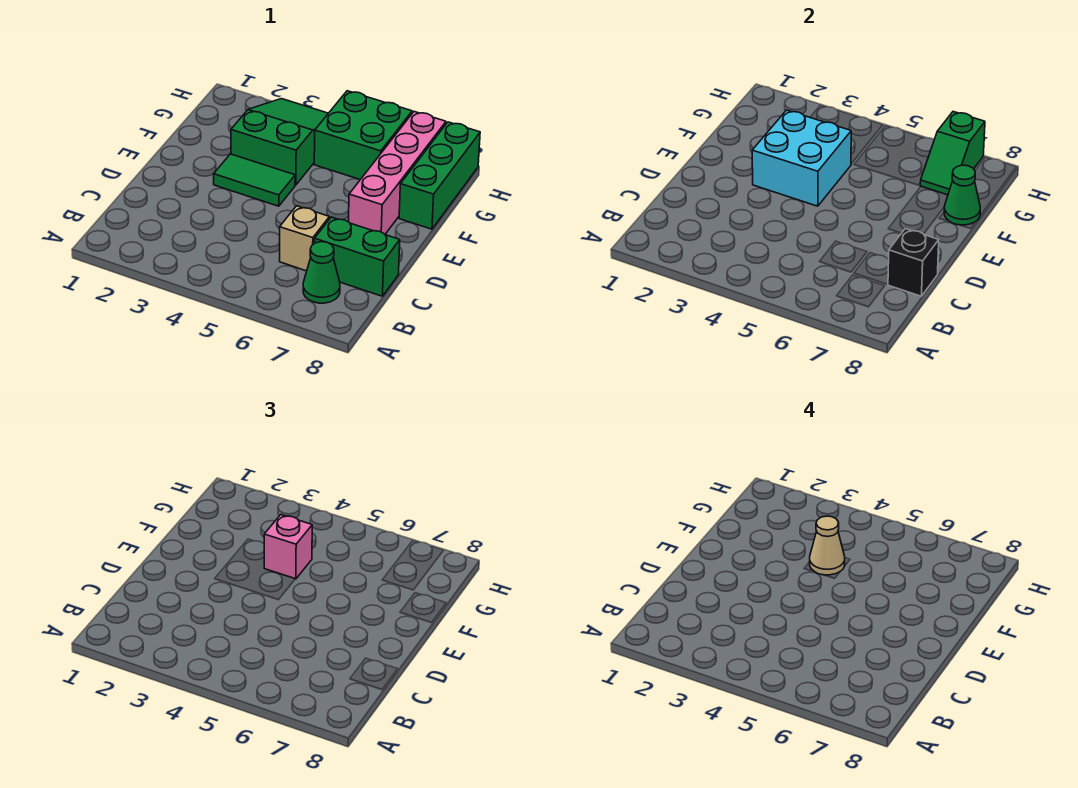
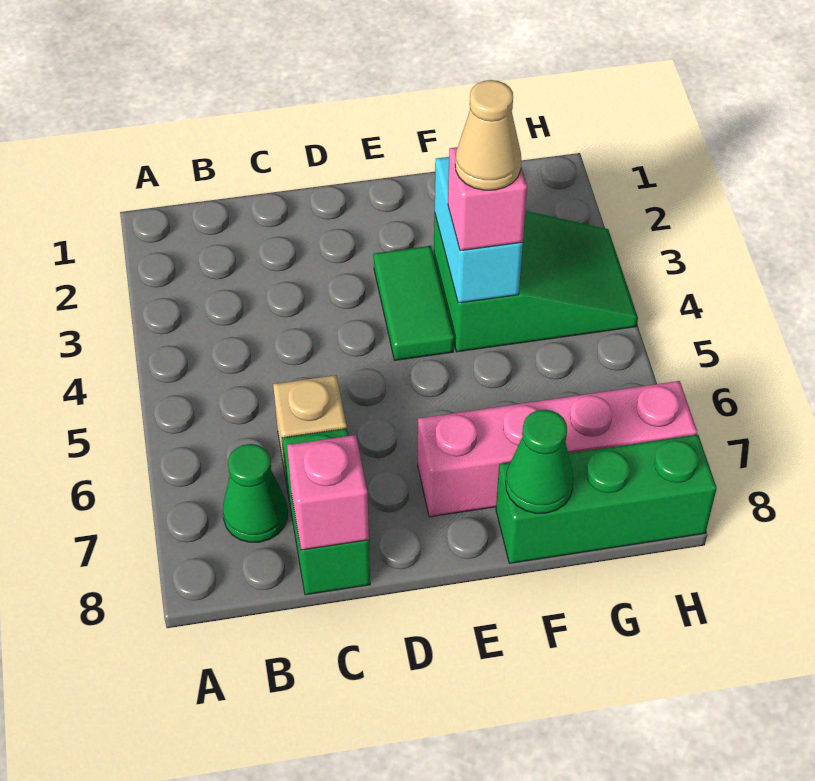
black 1x1 brick [888,229,939,296] -> pink 1x1 brick [287,435,369,550]
cyan 2x2 brick [752,110,851,206] -> cyan 1x2 brick [435,157,523,303]
green 2x2 brick [314,91,412,180] -> none
green 1x2 slope [920,112,985,195] -> none

